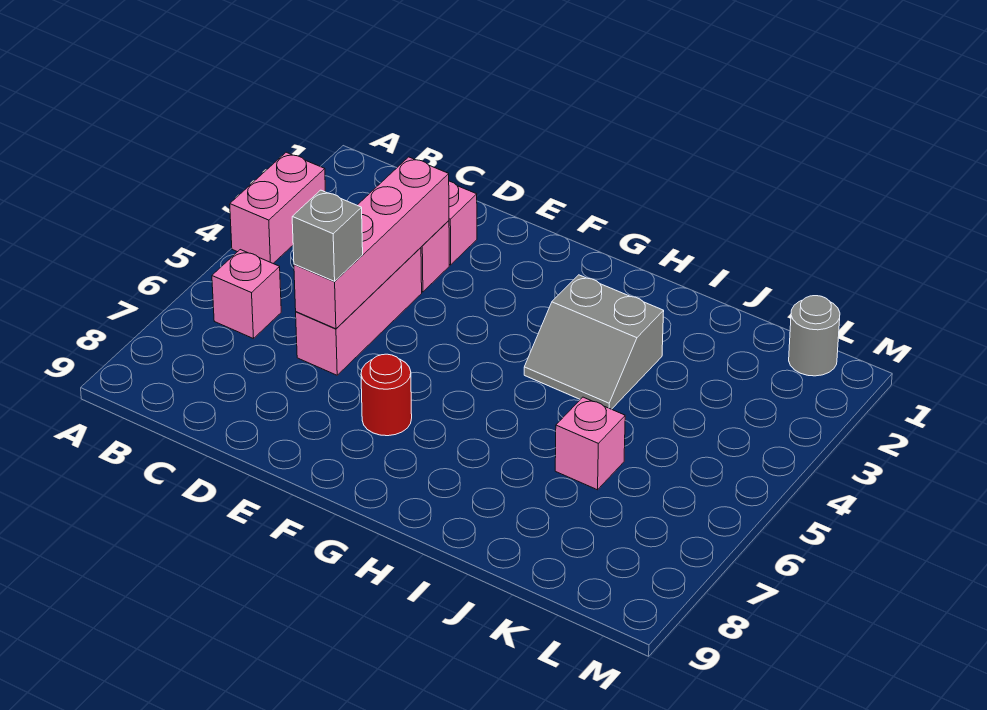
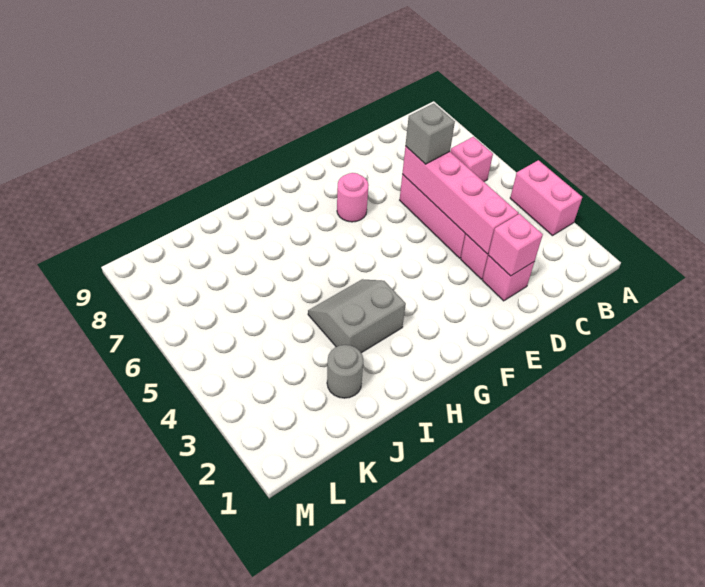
red 1x1 round brick [361,354,412,436] -> pink 1x1 round brick [337,173,368,222]
pink 1x1 brick [555,397,625,490] -> pink 1x1 brick moved to [488,214,543,276]
grey 1x1 round brick [789,296,840,376] -> grey 1x1 round brick moved to [327,345,363,398]

